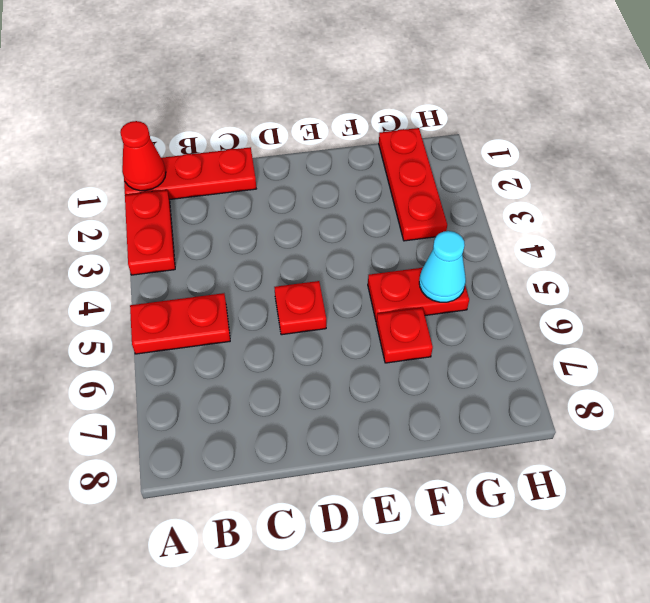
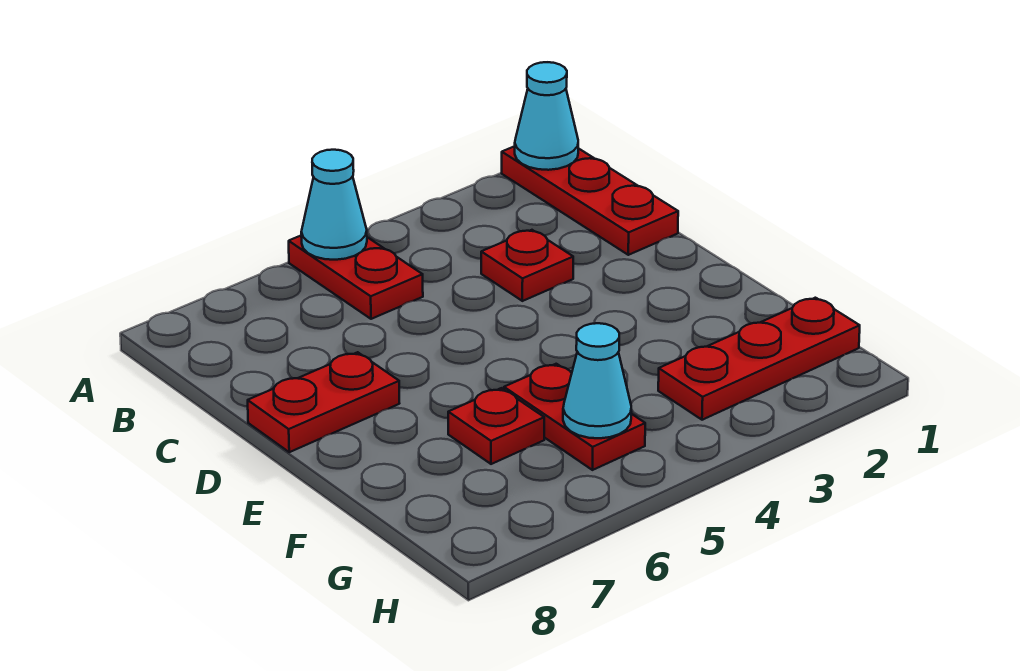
red 1x1 cone [120,121,166,191] -> cyan 1x1 cone [515,62,578,170]
red 1x2 plate [125,190,175,275] -> red 1x2 plate moved to [248,352,399,452]
none -> cyan 1x1 cone [301,150,367,260]
red 1x1 plate [274,281,326,335] -> red 1x1 plate moved to [481,230,573,301]

